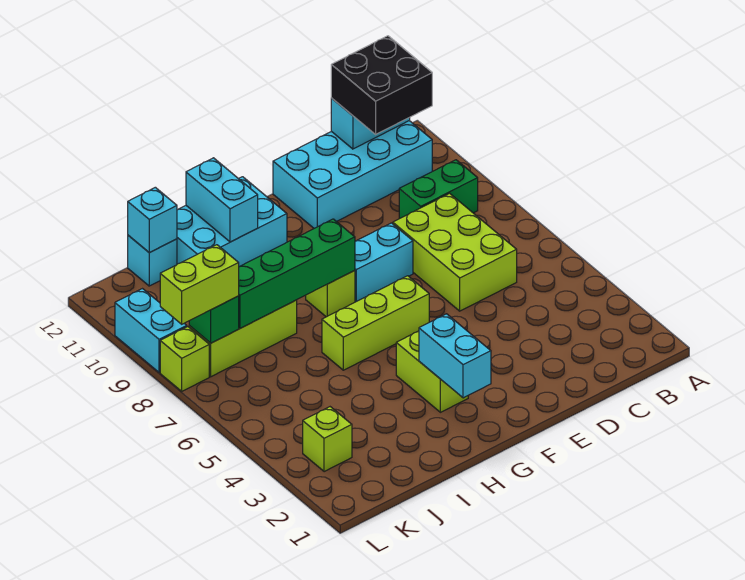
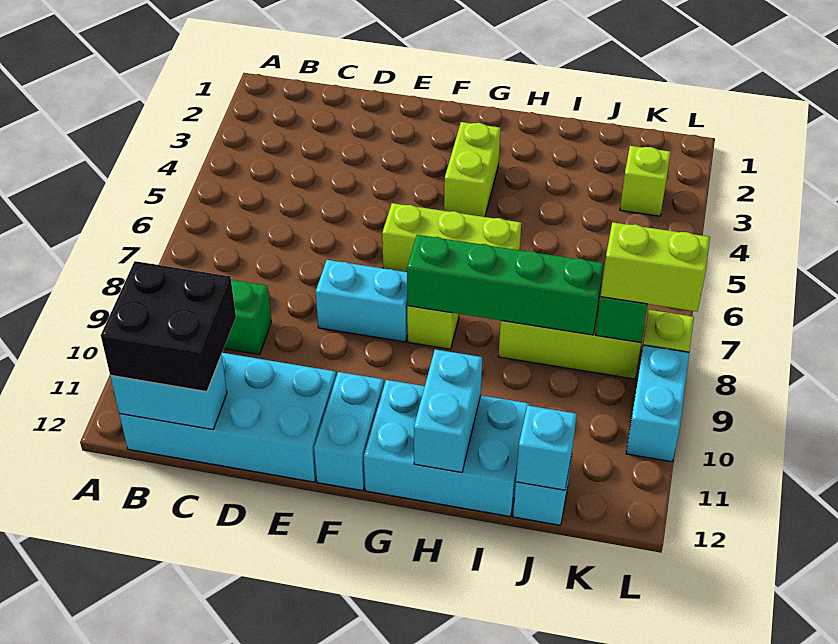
lime 2x3 brick [393,193,517,311] -> none
cyan 1x2 brick [419,314,491,398] -> cyan 1x2 brick moved to [314,372,384,491]

